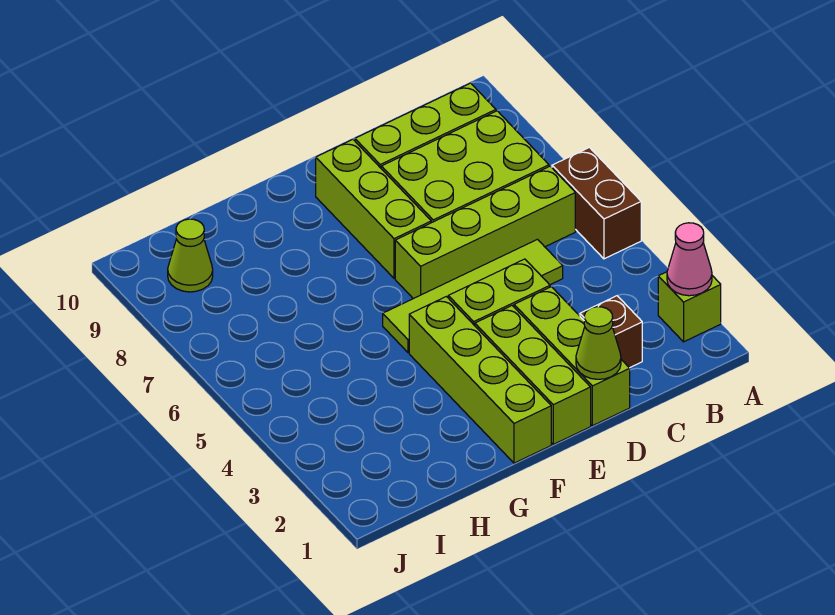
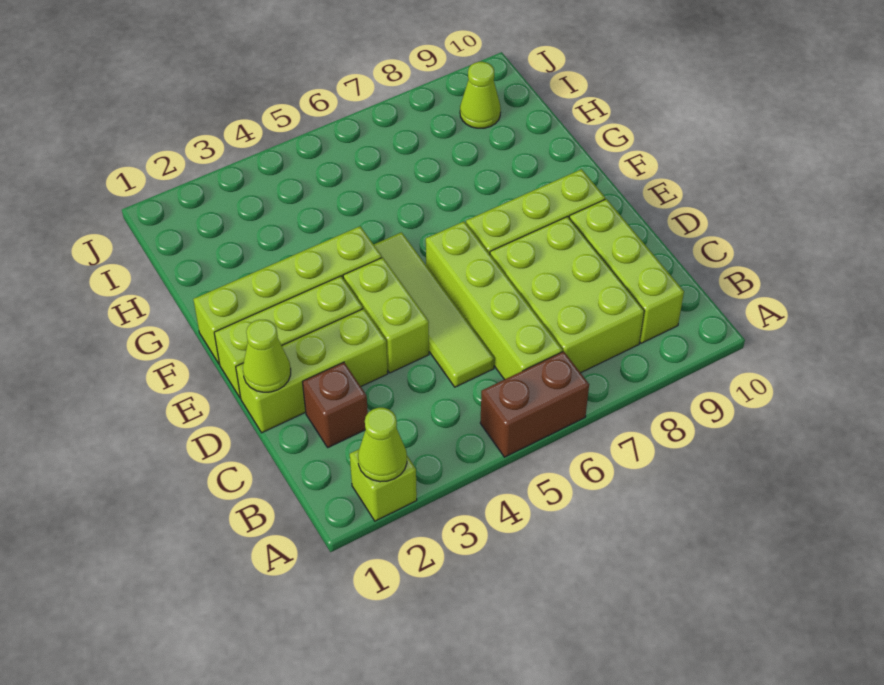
pink 1x1 cone [667,223,712,296] -> lime 1x1 cone [358,408,407,482]

